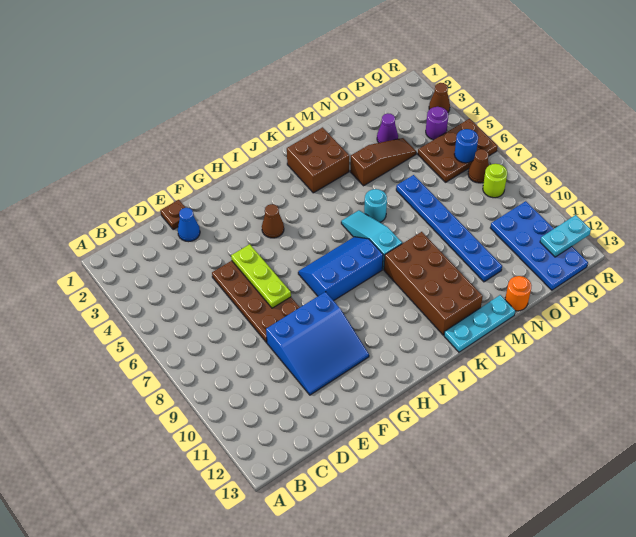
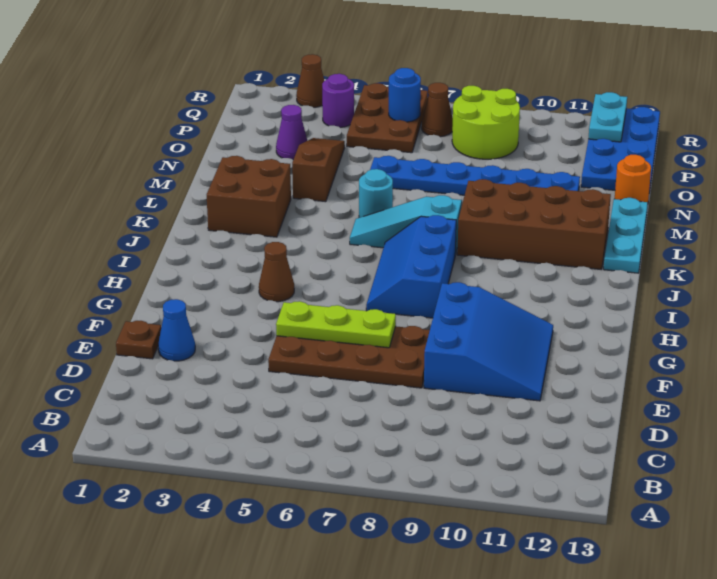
blue 2x4 plate [490,201,588,290] -> blue 2x4 plate turned to [581,107,660,193]
lime 1x1 round brick [483,164,507,198] -> lime 2x2 round brick [452,86,520,159]

